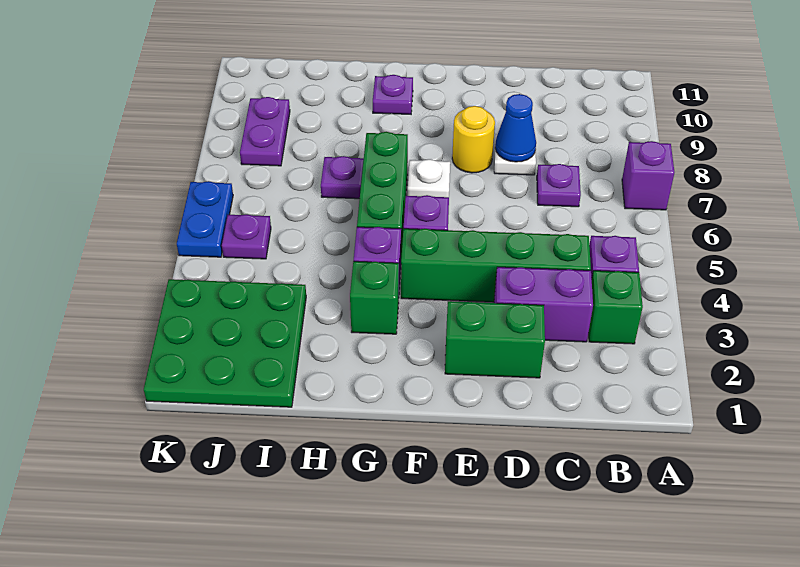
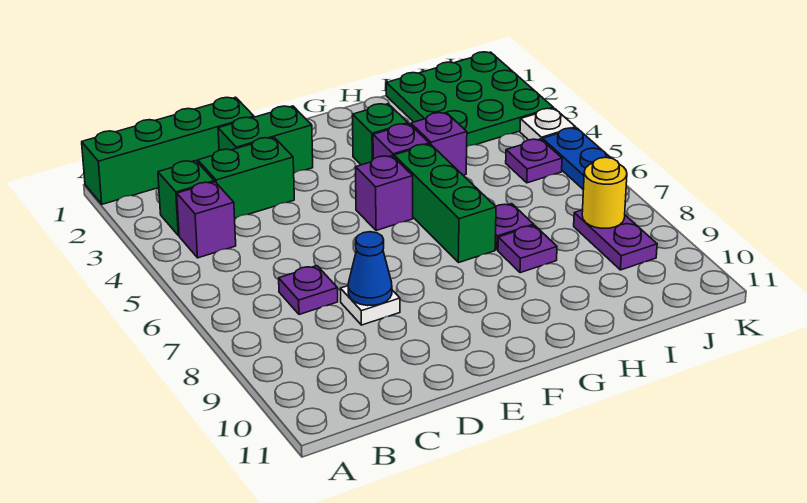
purple 1x1 brick [622,141,674,210] -> purple 1x1 brick moved to [411,113,467,175]
purple 1x2 brick [494,267,593,342] -> green 1x2 brick [198,137,294,218]
green 1x4 brick [401,229,591,302] -> green 1x4 brick moved to [82,97,254,204]
yellow 1x1 round brick [452,106,495,173] -> yellow 1x1 round brick moved to [582,157,627,228]
white 1x1 plate [408,159,450,197] -> white 1x1 plate moved to [520,108,576,140]
purple 1x1 plate [373,75,413,114] -> purple 1x1 plate moved to [498,225,557,273]

